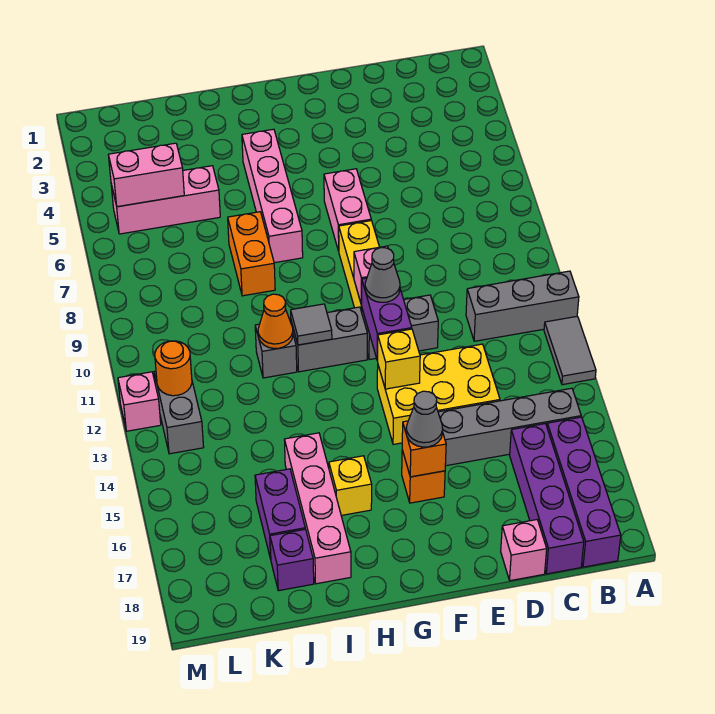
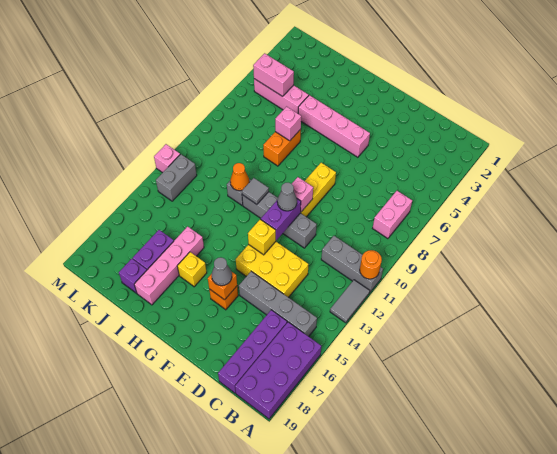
purple 1x4 brick [547,417,621,567] -> purple 2x4 brick [235,322,321,419]
pink 1x1 brick [501,520,547,581] -> pink 1x1 brick moved to [275,107,301,141]
pink 1x2 brick [324,169,371,251] -> pink 1x2 brick moved to [373,191,412,239]
pink 1x4 brick [242,129,303,263] -> pink 1x4 brick turned to [298,95,370,157]
orange 1x1 round brick [155,341,192,396] -> orange 1x1 round brick moved to [360,250,382,279]

